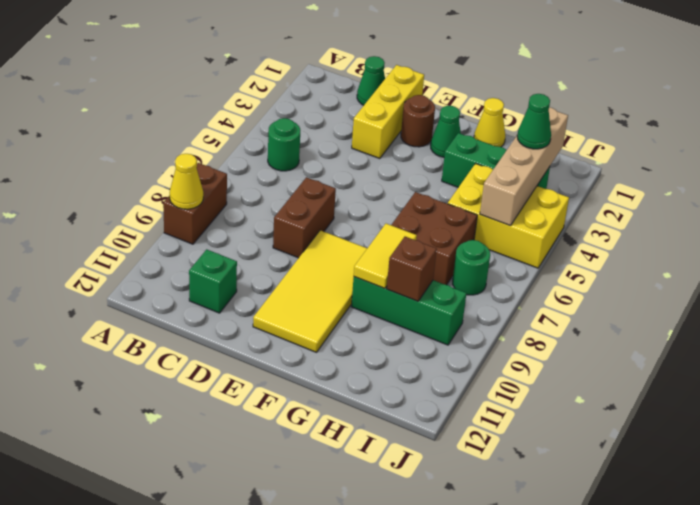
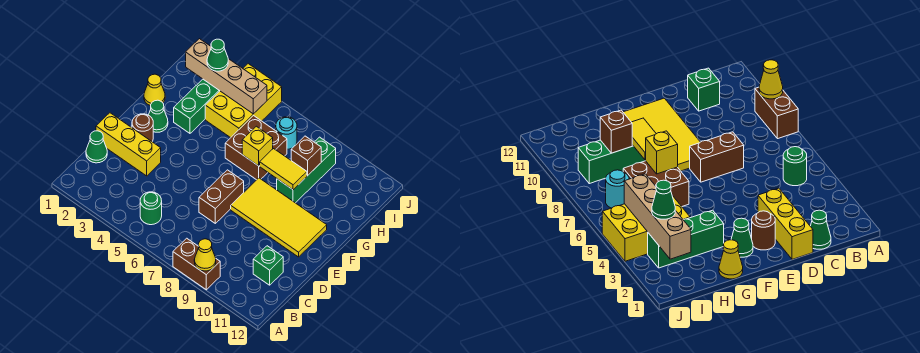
brown 1x2 brick [273,177,336,258] -> brown 1x2 brick turned to [199,170,244,223]
none -> yellow 1x1 brick [242,126,273,166]
green 1x1 round brick [453,240,490,295] -> cyan 1x1 round brick [276,117,297,149]

